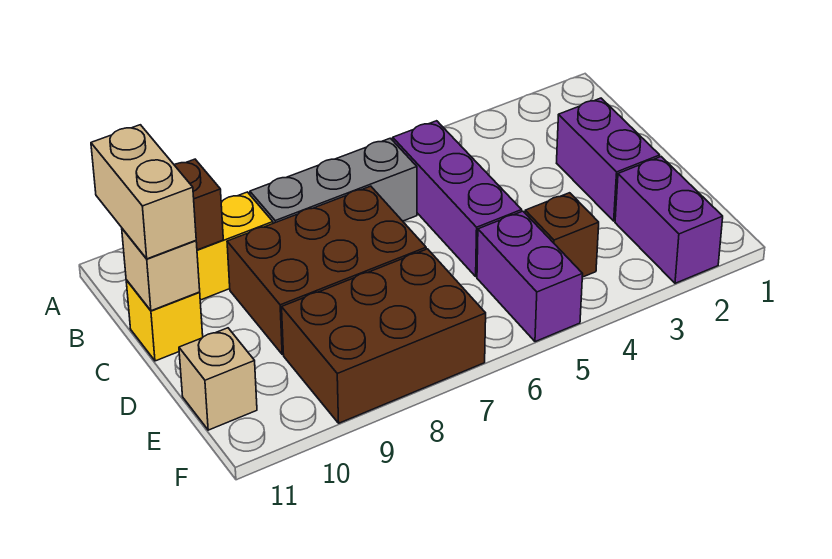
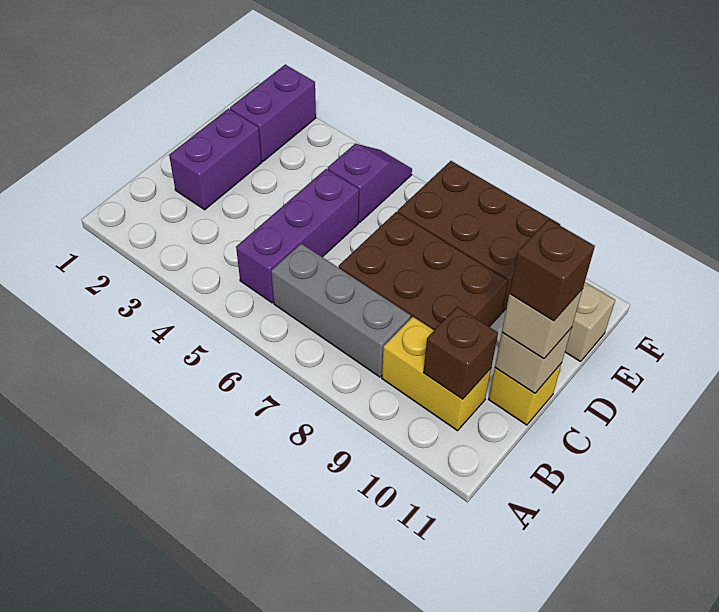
tan 1x2 brick [91,125,196,259] -> tan 1x1 brick [502,289,583,359]
brown 1x1 brick [525,193,599,277] -> brown 1x1 brick moved to [510,219,595,321]
purple 1x2 brick [477,211,583,342] -> purple 1x2 slope [328,144,412,222]

